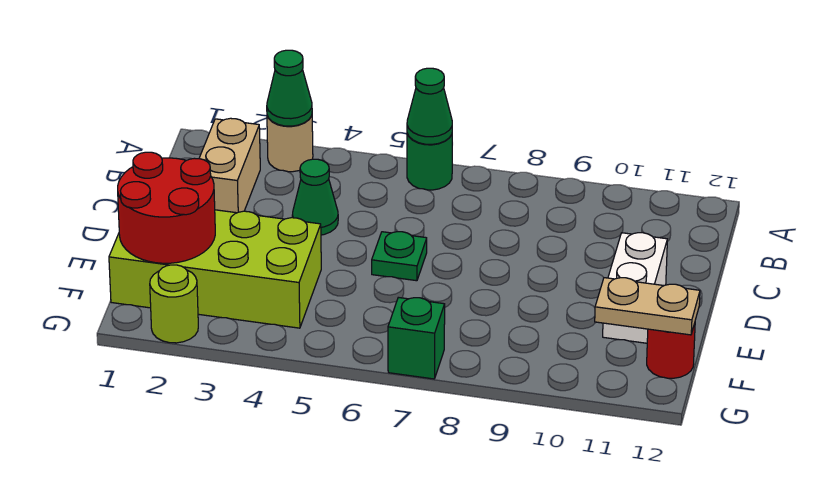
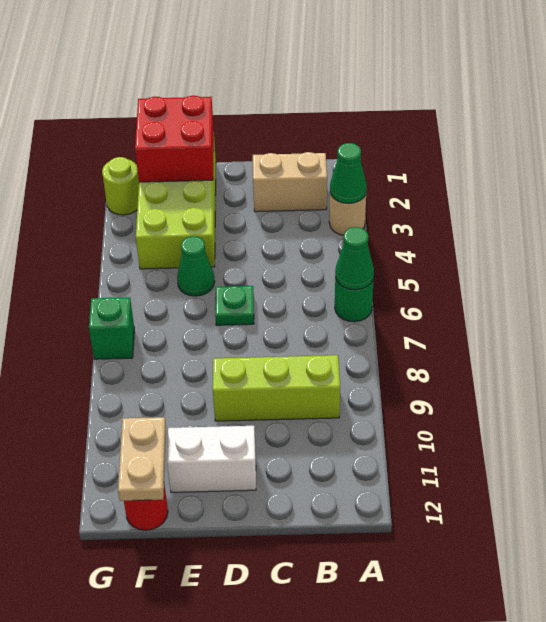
none -> lime 1x3 brick [213,355,340,421]
green 1x1 cone [292,159,338,235] -> green 1x1 cone moved to [177,236,215,296]
red 2x2 round brick [118,152,215,263] -> red 2x2 brick [135,96,214,182]

